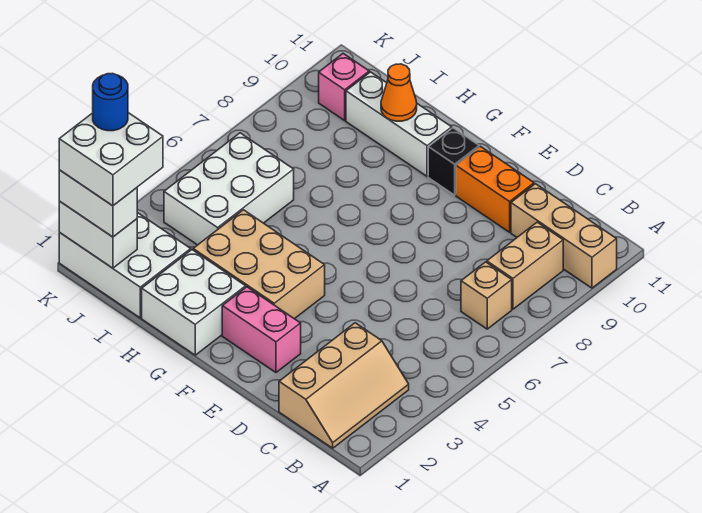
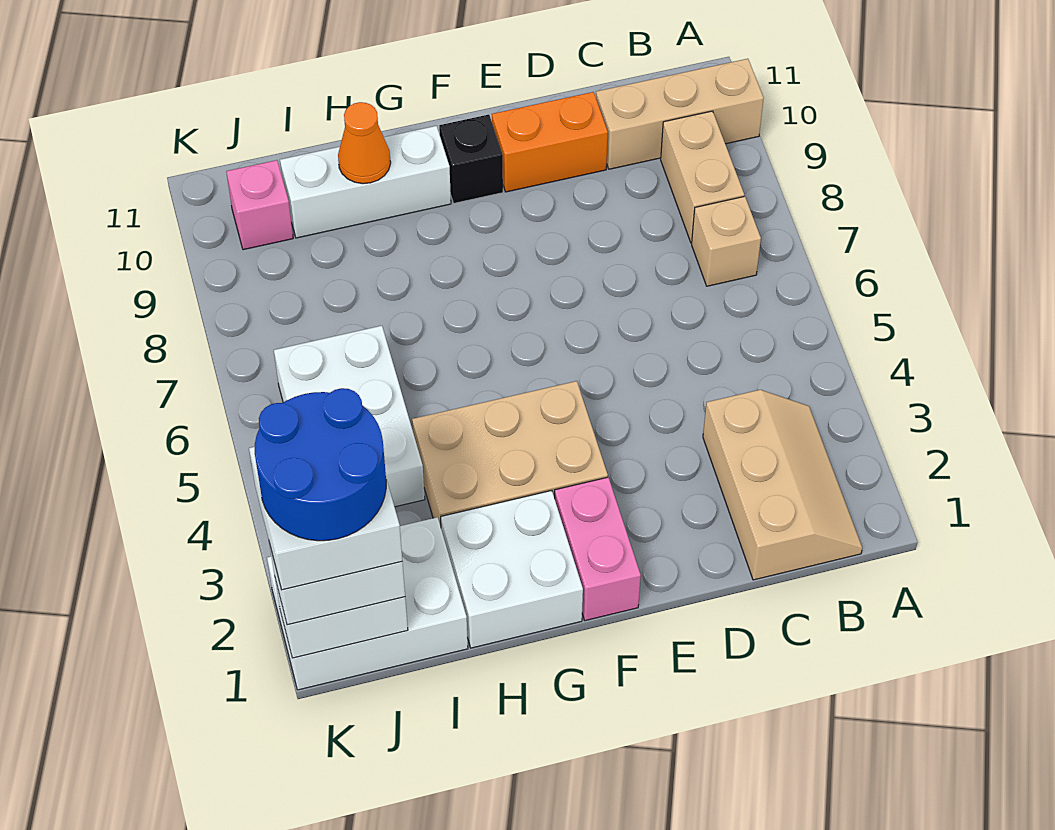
pink 1x2 brick [222,287,301,372] -> pink 1x2 brick turned to [555,477,641,621]
blue 1x1 round brick [93,73,128,131] -> blue 2x2 round brick [255,388,386,541]

